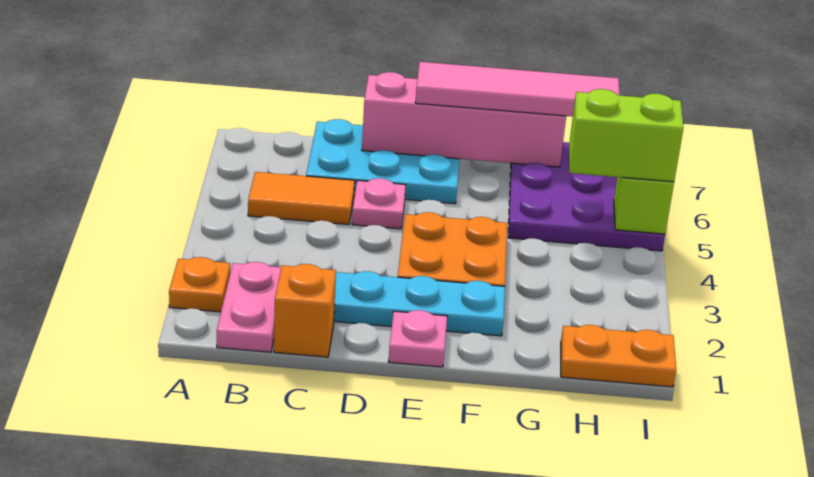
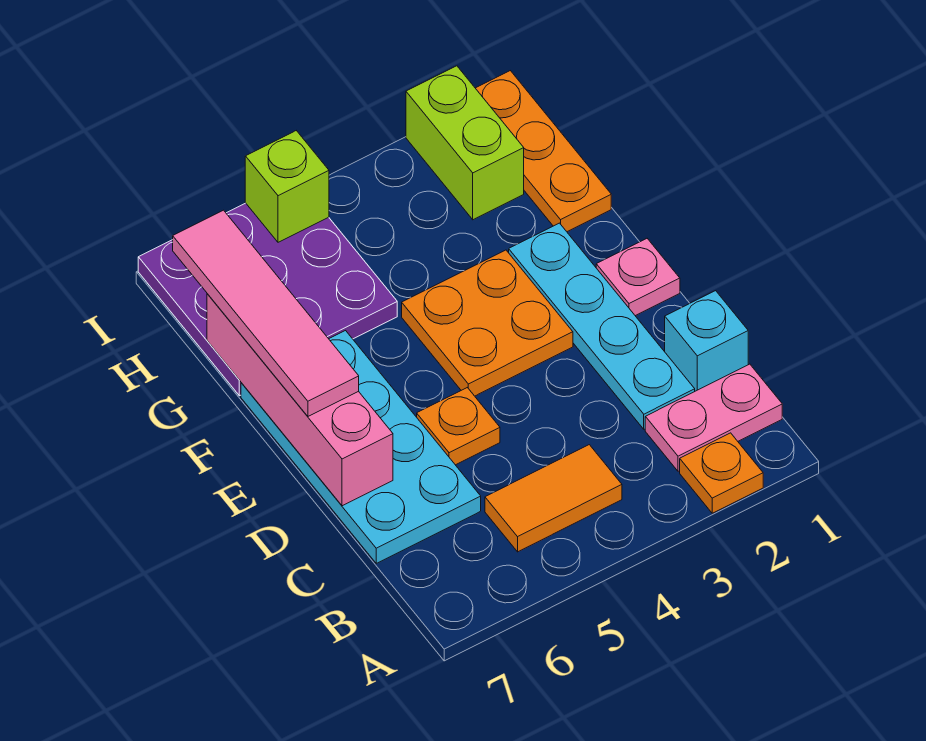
orange 1x2 tile [248,172,355,225] -> orange 1x2 tile turned to [485,445,622,552]
orange 1x1 brick [274,264,336,357] -> cyan 1x1 brick [665,291,748,391]
cyan 2x3 plate [306,119,459,204] -> cyan 2x4 plate [241,331,481,563]
pink 1x1 plate [352,178,406,229] -> orange 1x1 plate [417,388,500,465]
orange 1x2 plate [561,325,676,387] -> orange 1x3 plate [476,71,611,232]
lime 1x2 brick [569,89,684,182] -> lime 1x2 brick moved to [406,66,524,220]

